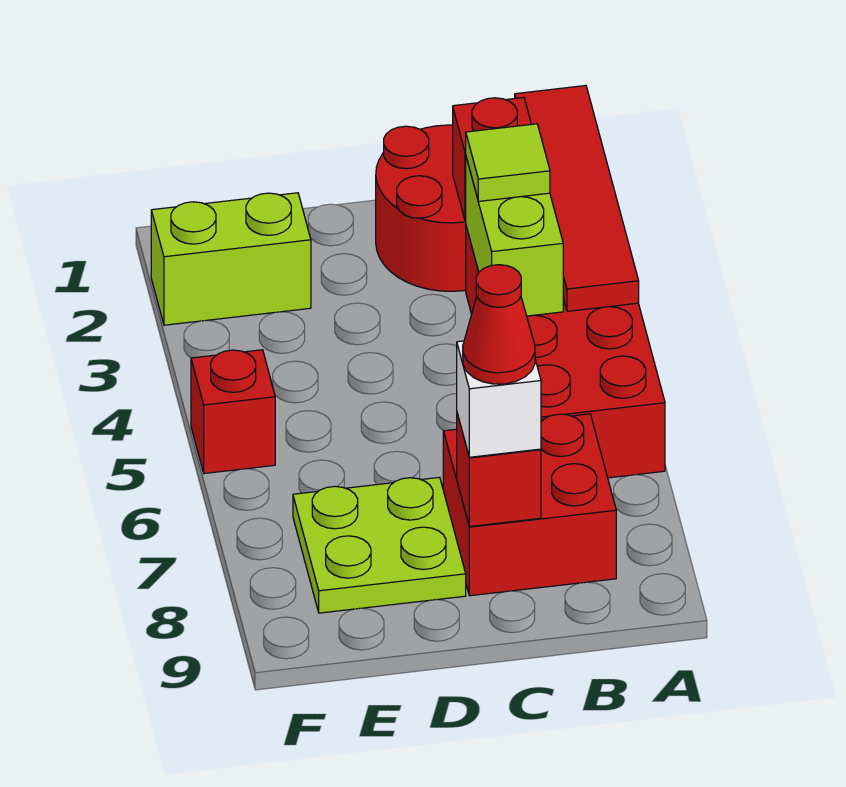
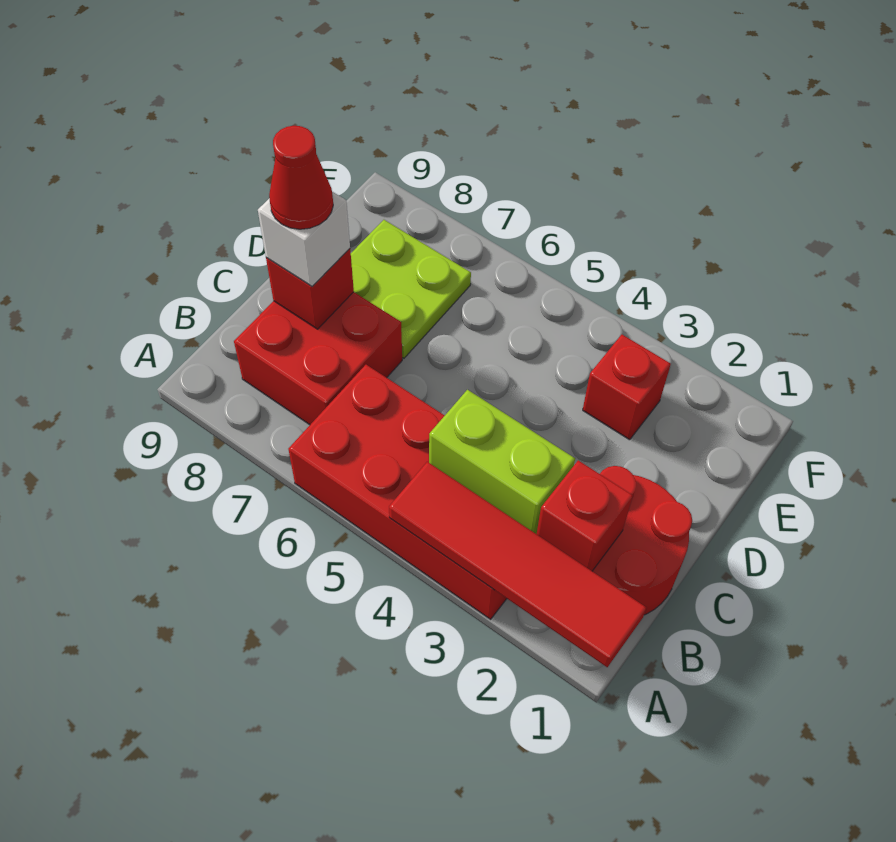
lime 1x1 tile [466,124,550,201] -> none
lime 1x2 brick [151,193,311,325] -> none
red 1x1 brick [191,350,275,474] -> red 1x1 brick moved to [583,335,671,440]

